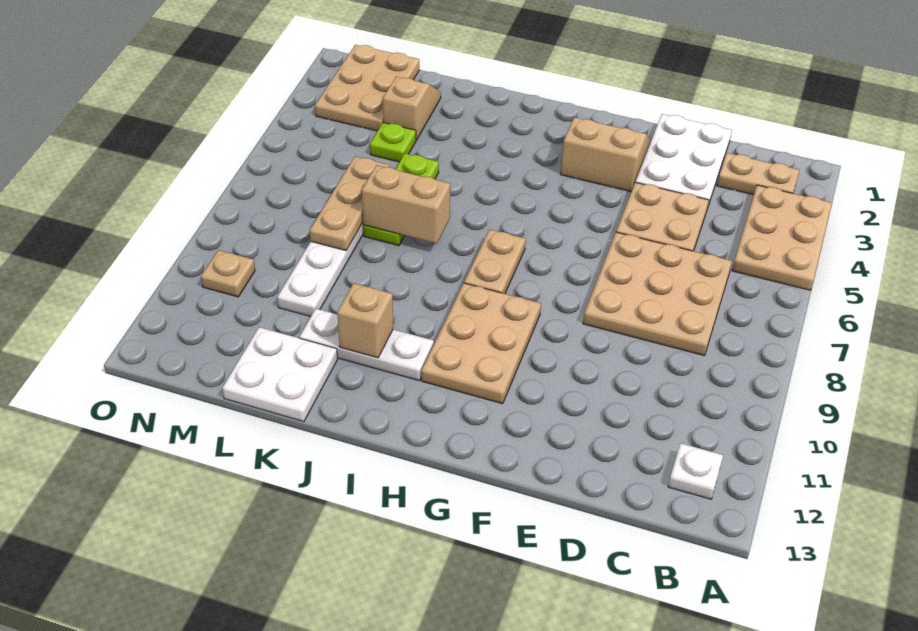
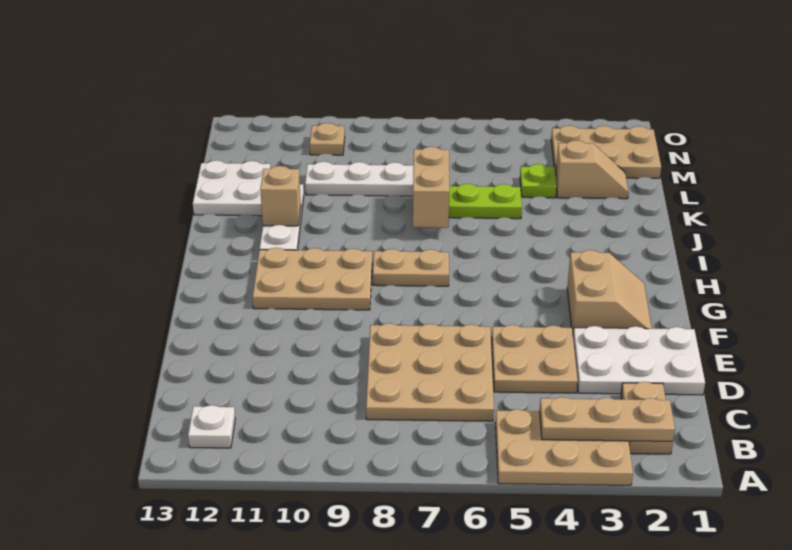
tan 1x3 plate [310,156,389,250] -> tan 1x3 plate moved to [540,397,675,441]

